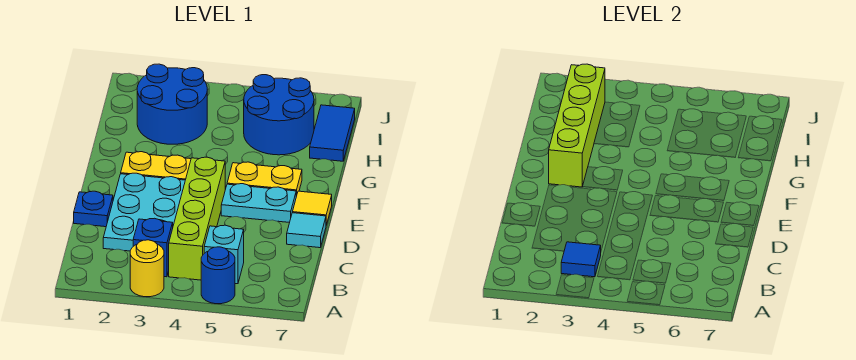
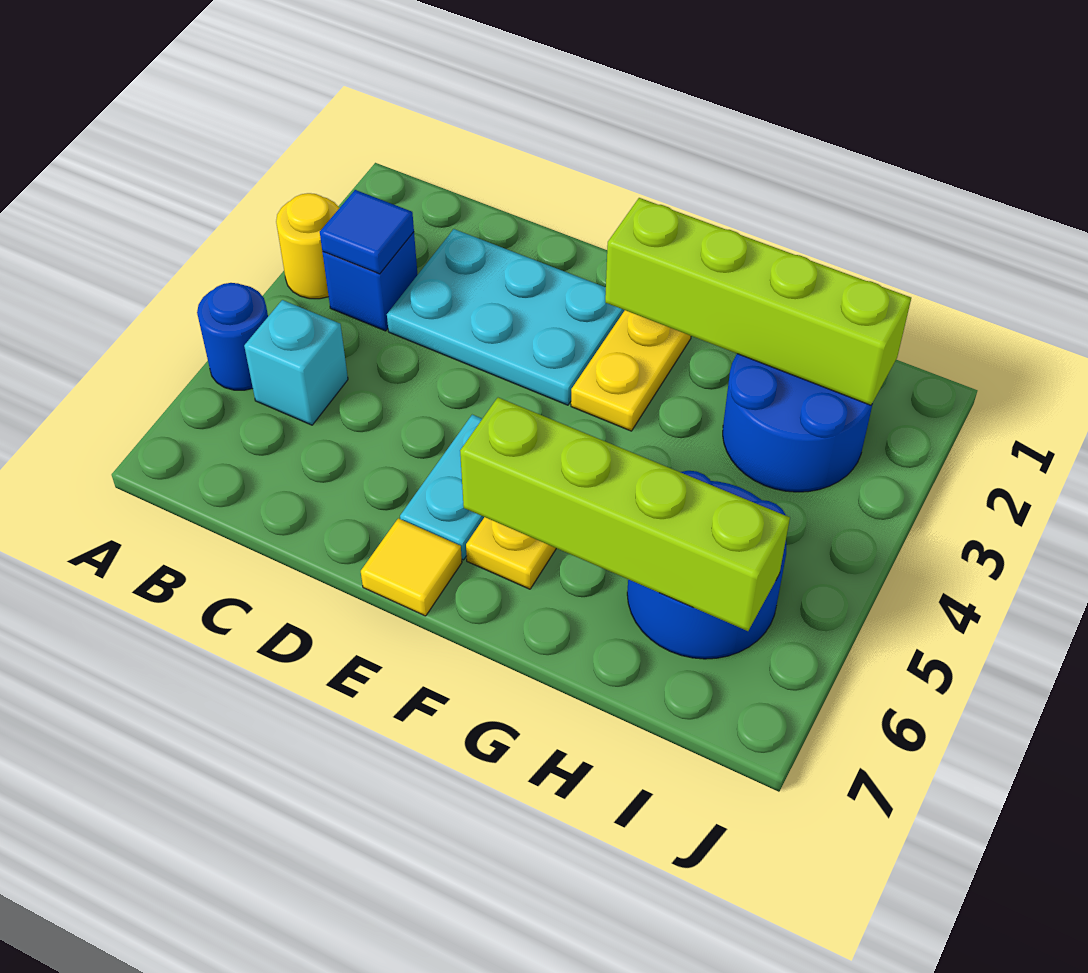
lime 1x4 brick [169,157,225,280] -> lime 1x4 brick moved to [460,398,790,631]
blue 1x1 plate [74,191,113,227] -> none
cyan 1x1 tile [287,213,326,248] -> none
blue 1x2 tile [310,105,355,161] -> none

